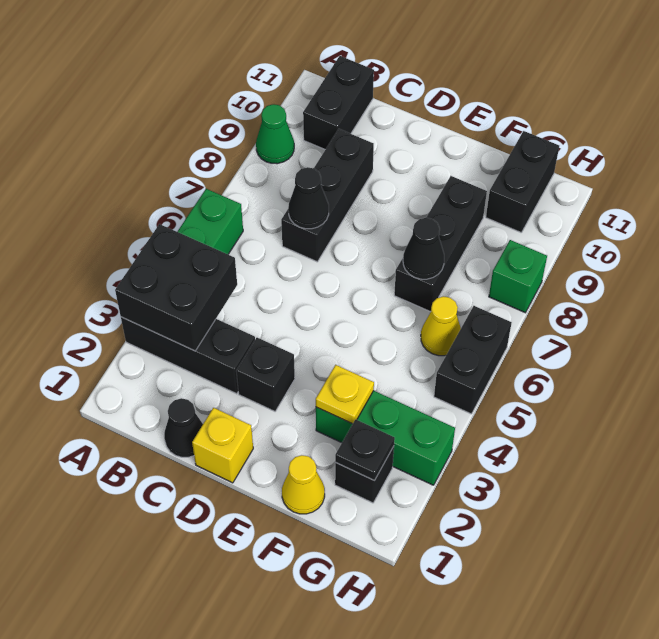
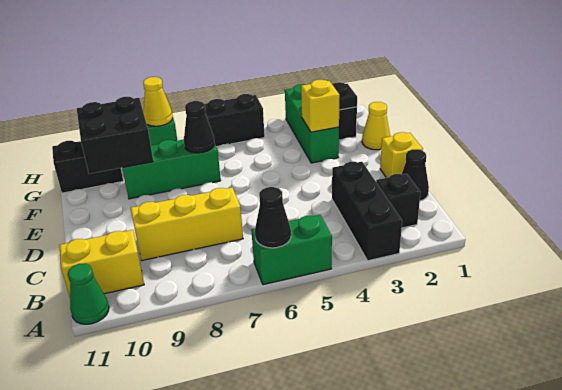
black 2x2 brick [115,224,237,351] -> black 2x2 brick moved to [77,97,153,174]
green 1x1 cone [256,104,294,164] -> green 1x1 cone moved to [68,263,109,324]
black 1x2 brick [303,56,374,150] -> yellow 1x2 brick [59,230,144,297]
black 1x3 brick [281,129,374,262] -> yellow 1x3 brick [131,187,243,261]
black 1x1 cone [288,167,329,229] -> black 1x1 cone moved to [255,187,291,248]
black 1x1 brick [236,338,295,411] -> black 1x1 brick moved to [376,174,421,228]
yellow 1x1 plate [316,365,374,424] -> yellow 1x1 brick [301,80,340,132]
black 1x3 brick [394,176,487,312] -> green 1x3 brick [122,140,221,199]
yellow 1x1 cone [421,296,461,356] -> yellow 1x1 cone moved to [143,77,173,126]

